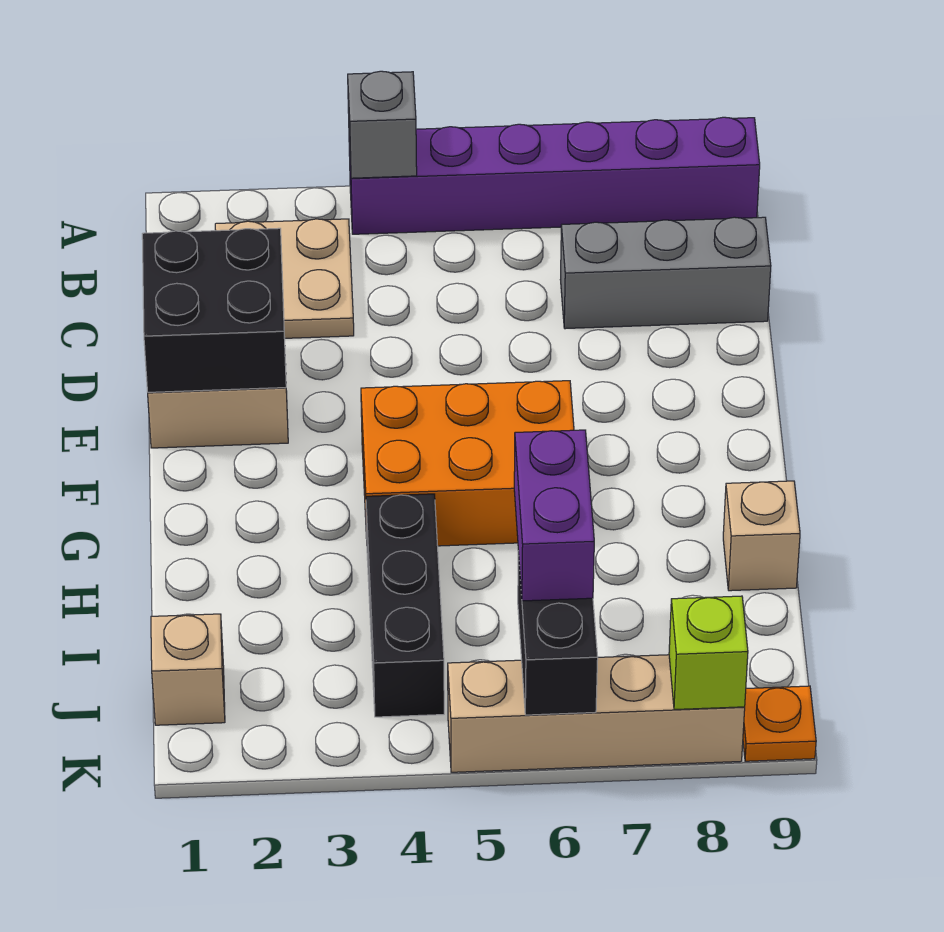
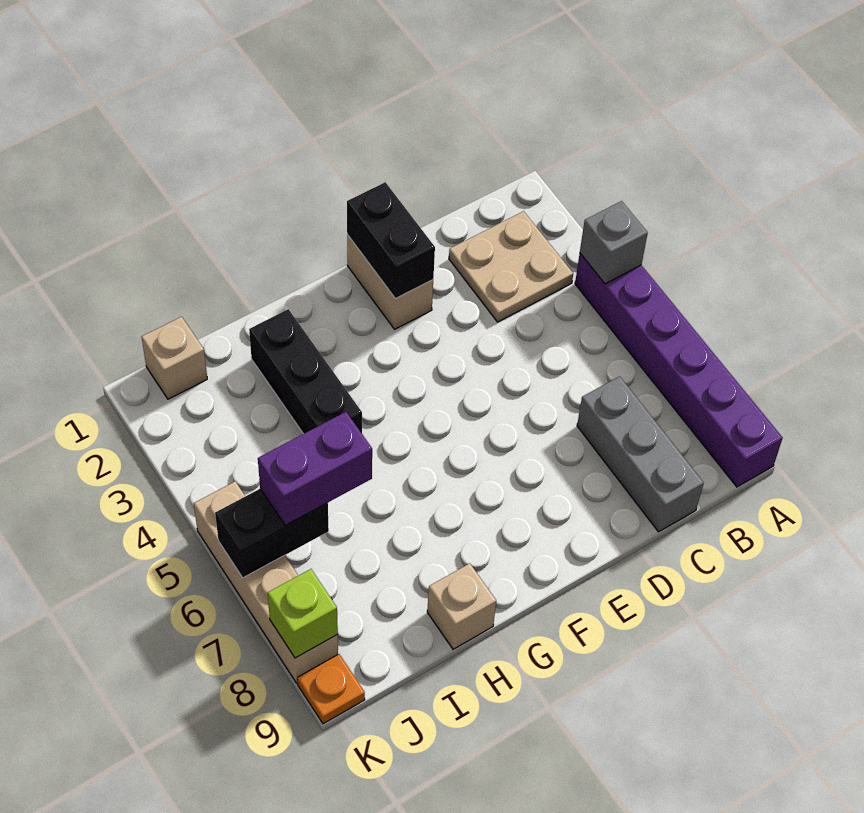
black 2x2 brick [142,228,286,392] -> black 1x2 brick [347,182,435,299]
orange 2x3 brick [361,381,574,546] -> none
black 1x3 brick [366,494,444,717] -> black 1x3 brick turned to [249,309,362,434]

